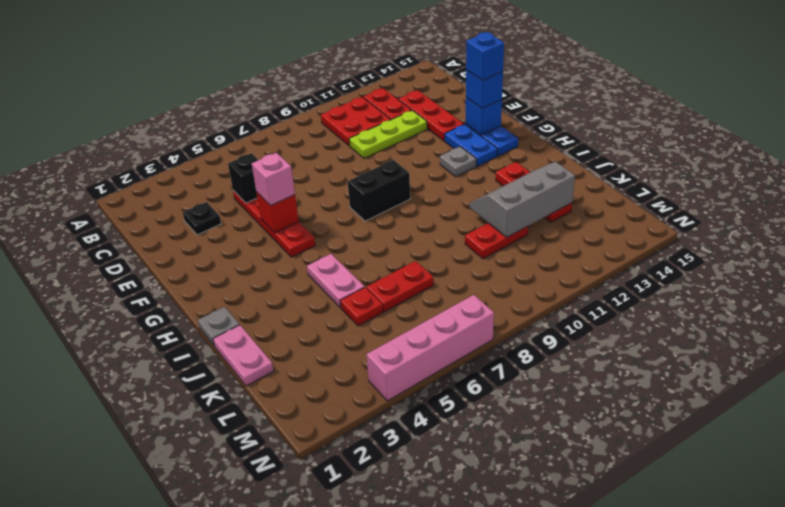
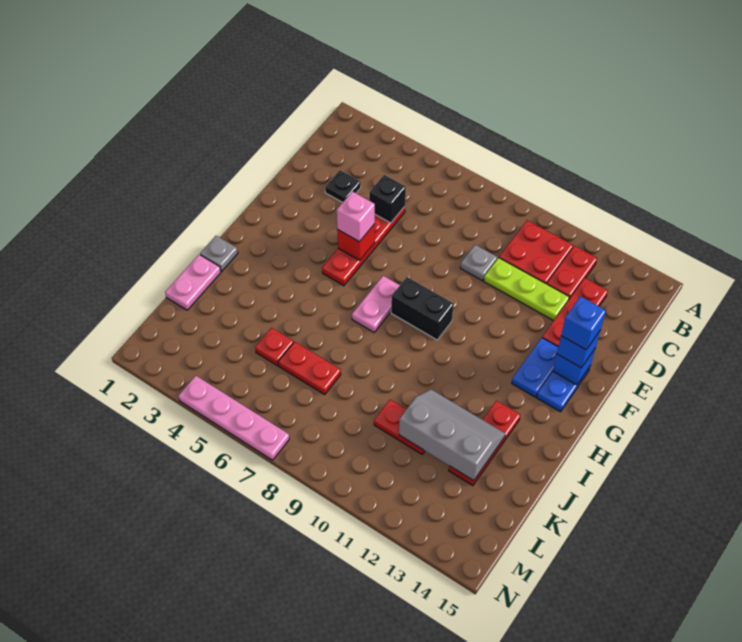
grey 1x1 plate [440,147,476,177] -> grey 1x1 plate moved to [460,245,497,281]
pink 1x2 plate [307,254,364,308] -> pink 1x2 plate moved to [352,276,400,332]
pink 1x4 brick [366,295,494,401] -> pink 1x4 plate [179,376,289,460]

